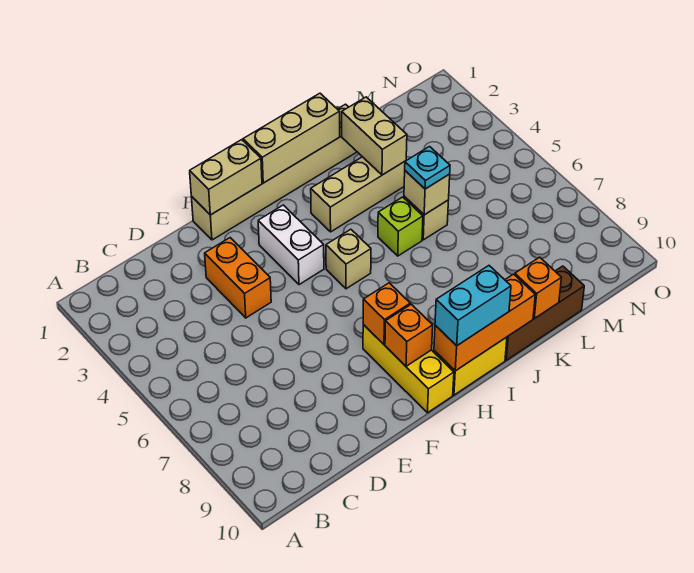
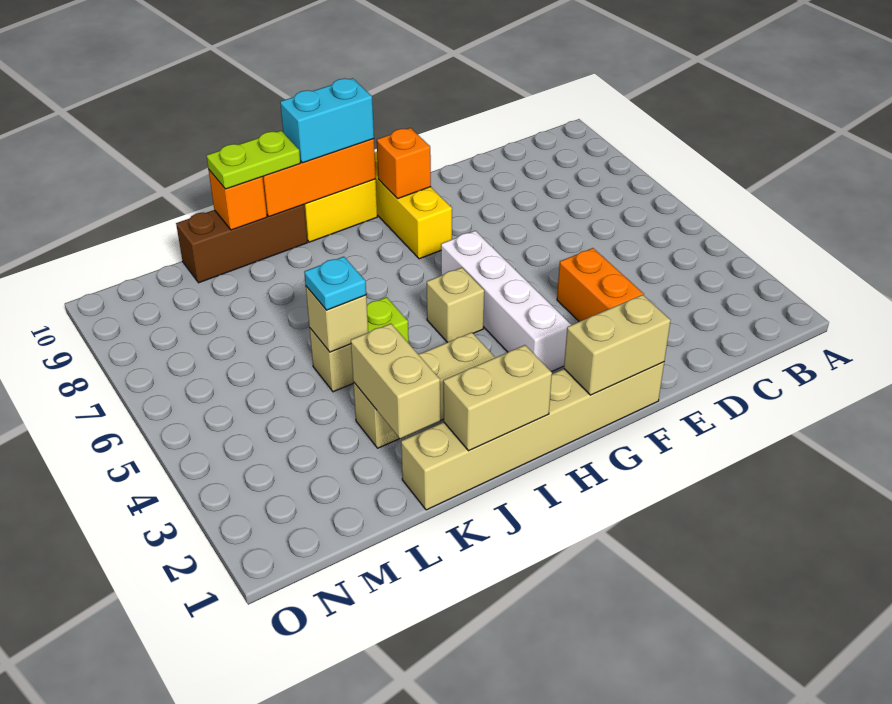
white 1x2 brick [258,205,324,285] -> white 1x4 brick [441,231,571,372]
orange 1x1 brick [363,283,410,344] -> none
tan 1x3 brick [243,93,340,183] -> tan 1x2 brick [443,345,552,451]
none -> lime 1x2 plate [206,131,300,189]

